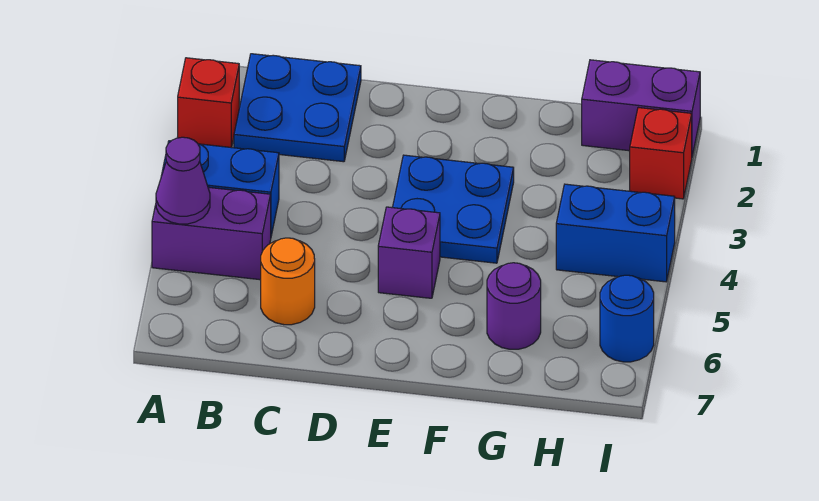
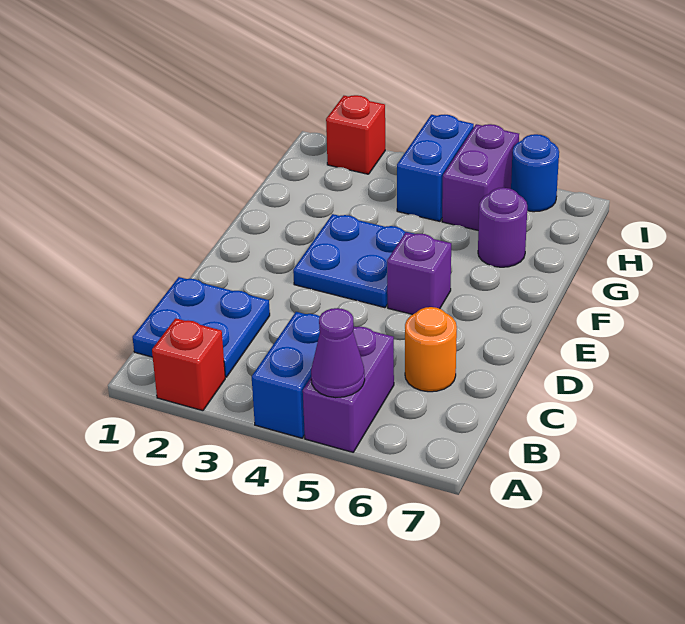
purple 1x2 brick [582,60,700,156] -> purple 1x2 brick moved to [442,124,519,230]

